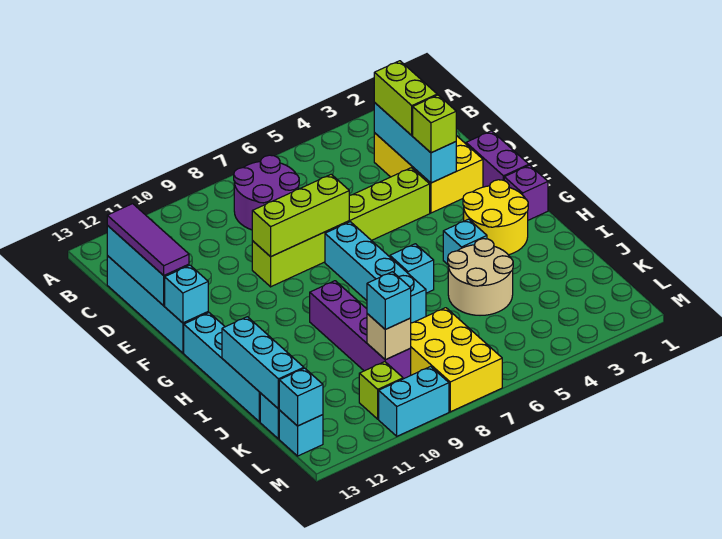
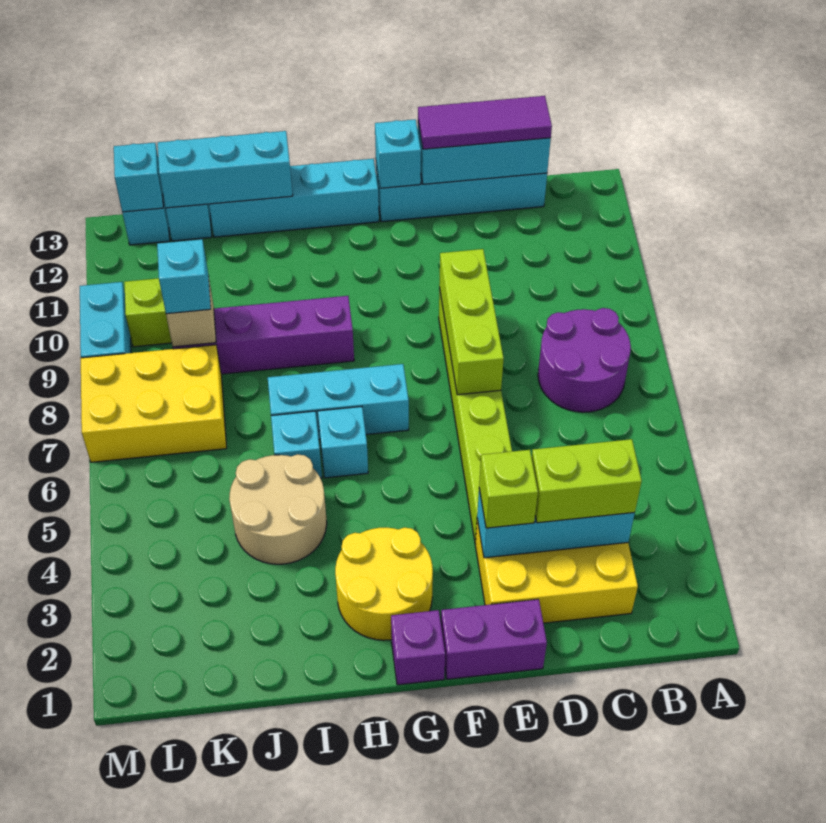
cyan 1x4 brick [325,222,426,323] -> cyan 1x3 brick [268,364,409,439]
cyan 1x1 brick [443,219,487,264] -> cyan 1x1 brick moved to [271,411,322,478]

